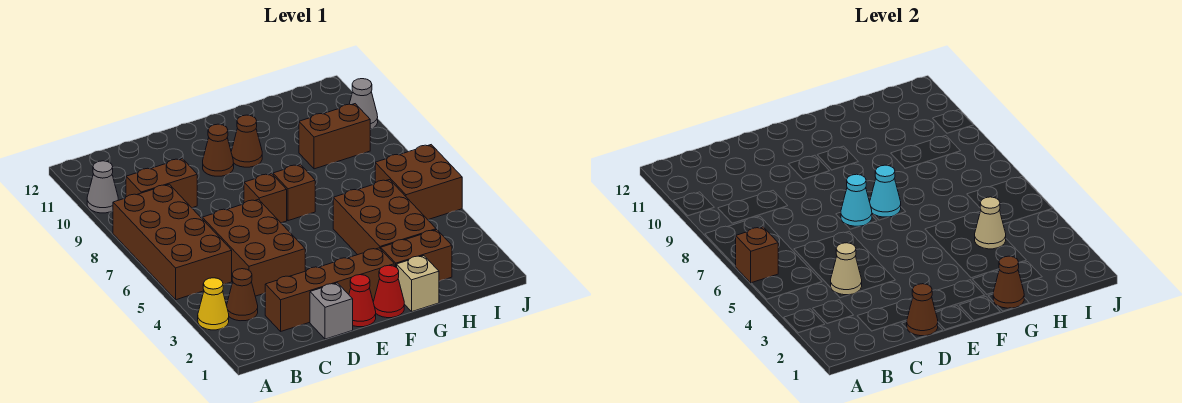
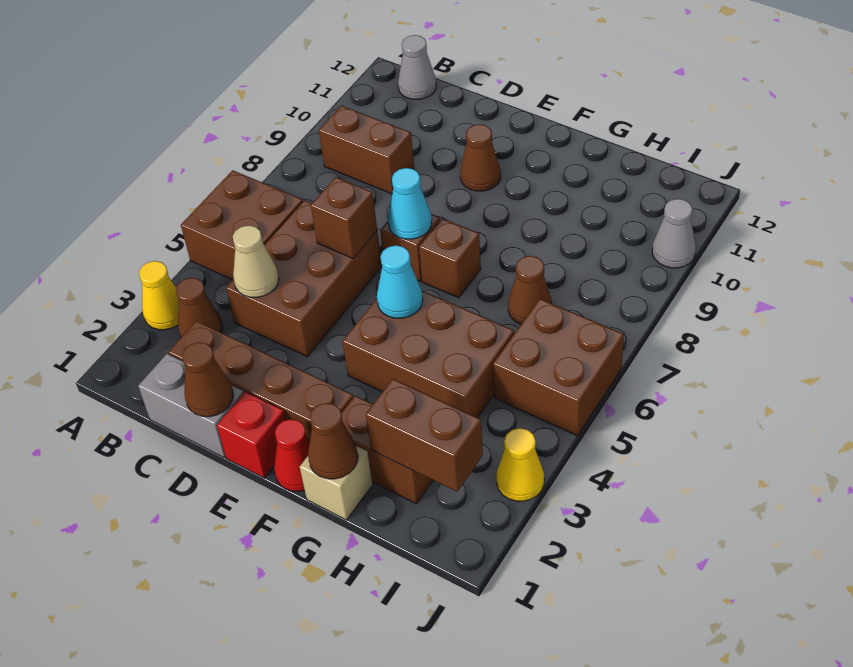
brown 2x4 brick [113,184,232,300] -> brown 2x2 brick [181,170,303,280]
brown 1x1 brick [736,227,778,283] -> brown 1x1 brick moved to [311,177,377,259]
grey 1x1 cone [87,161,118,213] -> grey 1x1 cone moved to [398,35,436,100]
grey 1x1 brick [310,283,353,339] -> grey 1x2 brick [138,354,244,458]
red 1x1 cone [349,275,376,327] -> red 1x1 brick [217,392,286,478]
cyan 1x1 cone [870,165,901,217] -> cyan 1x1 cone moved to [377,245,423,318]
brown 1x1 cone [231,115,262,167] -> brown 1x1 cone moved to [508,256,552,324]
brown 2x3 brick [333,180,436,255] -> brown 2x3 brick turned to [343,291,514,418]
tan 1x1 cone [975,197,1006,249] -> none
brown 1x2 brick [299,104,370,169] -> brown 1x2 brick moved to [366,379,483,491]
none -> yellow 1x1 cone [496,428,544,501]

